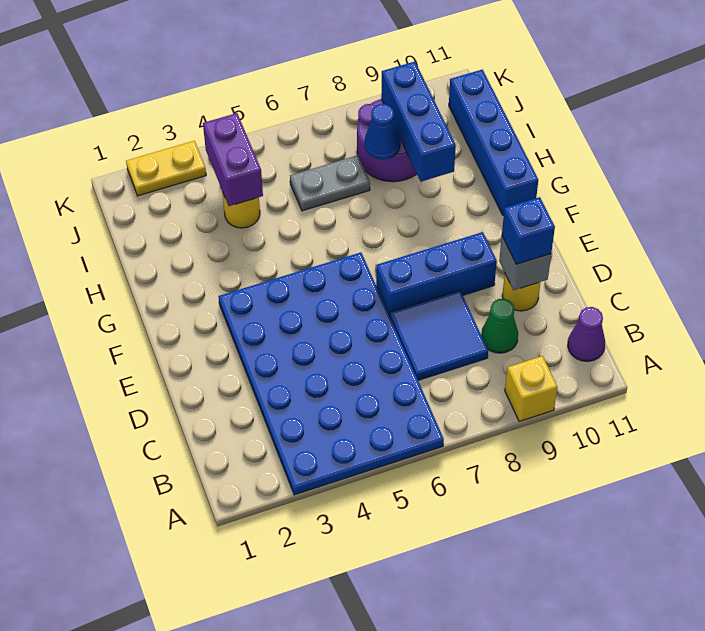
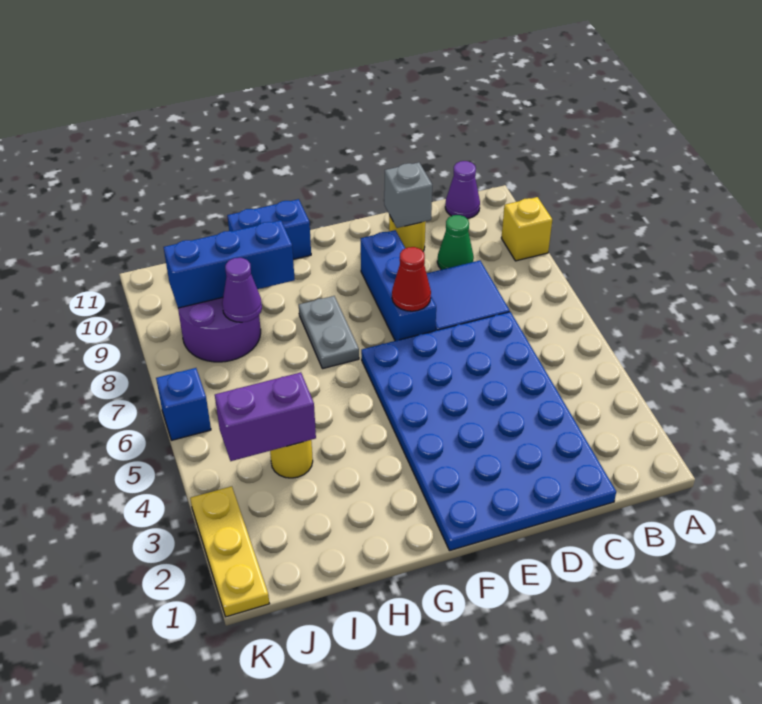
blue 4x6 plate [218,252,444,495] -> blue 4x6 plate turned to [361,312,616,551]
blue 1x1 brick [502,197,555,264] -> blue 1x1 brick moved to [156,368,211,440]
none -> red 1x1 cone [392,247,431,311]
blue 1x4 brick [449,69,538,215] -> blue 1x2 brick [227,199,311,259]
grey 1x2 plate [290,155,370,211] -> grey 1x2 plate moved to [299,296,359,369]
blue 1x1 cone [365,104,400,159] -> purple 1x1 cone [222,258,262,322]
yellow 1x2 plate [126,141,206,196] -> yellow 1x3 plate [190,486,269,617]

